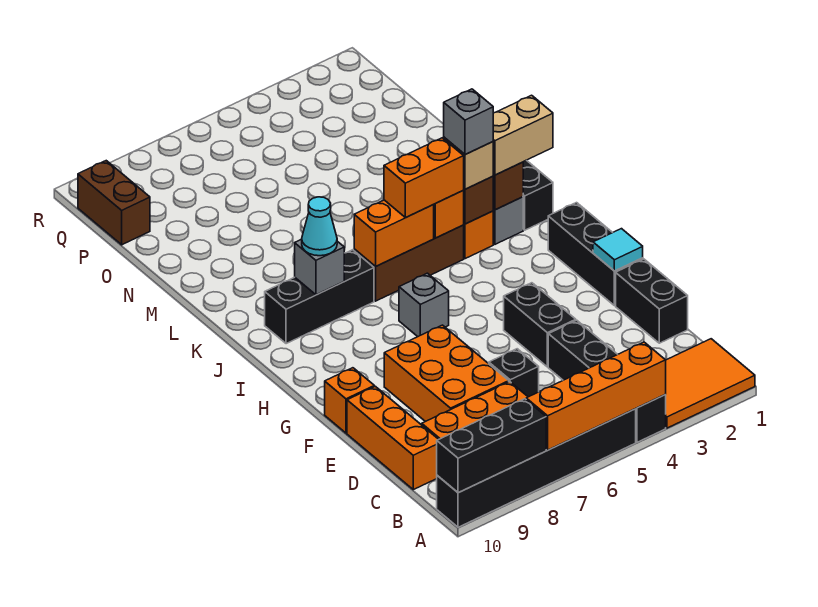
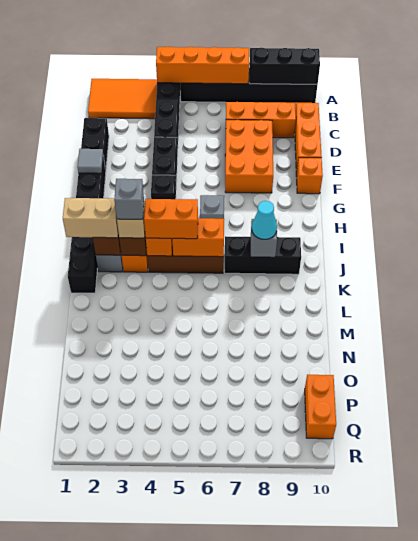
black 1x1 brick [489,349,539,397] -> black 1x1 brick moved to [151,175,176,199]
cyan 1x1 tile [593,229,643,271] -> grey 1x1 tile [77,149,103,173]
brown 1x2 brick [78,161,150,245] -> orange 1x2 brick [305,375,336,439]

